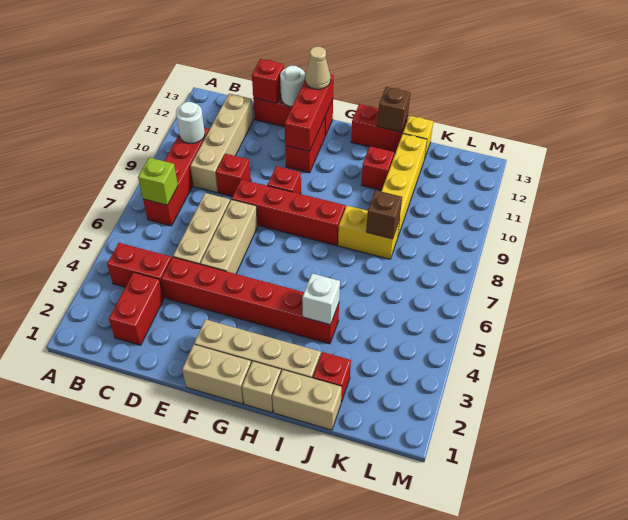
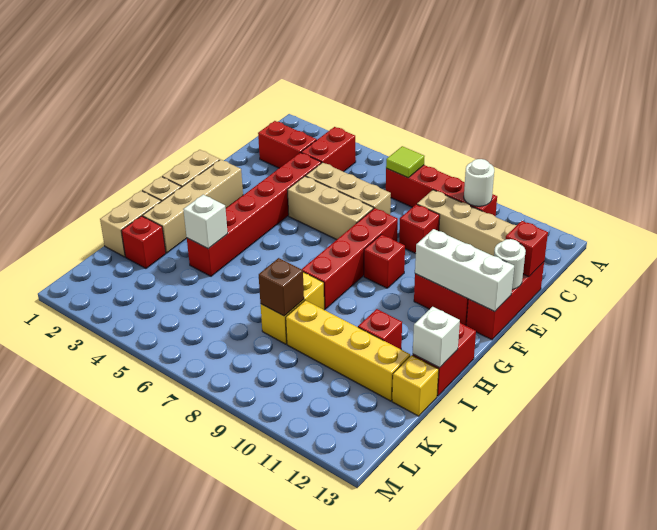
lime 1x1 brick [138,158,178,205] -> lime 1x1 tile [386,146,425,178]
red 1x3 brick [285,74,334,151] -> white 1x3 brick [415,229,514,312]
tan 1x1 cone [305,47,331,89] -> none
brown 1x1 brick [377,87,411,132] -> white 1x1 brick [413,307,460,368]

